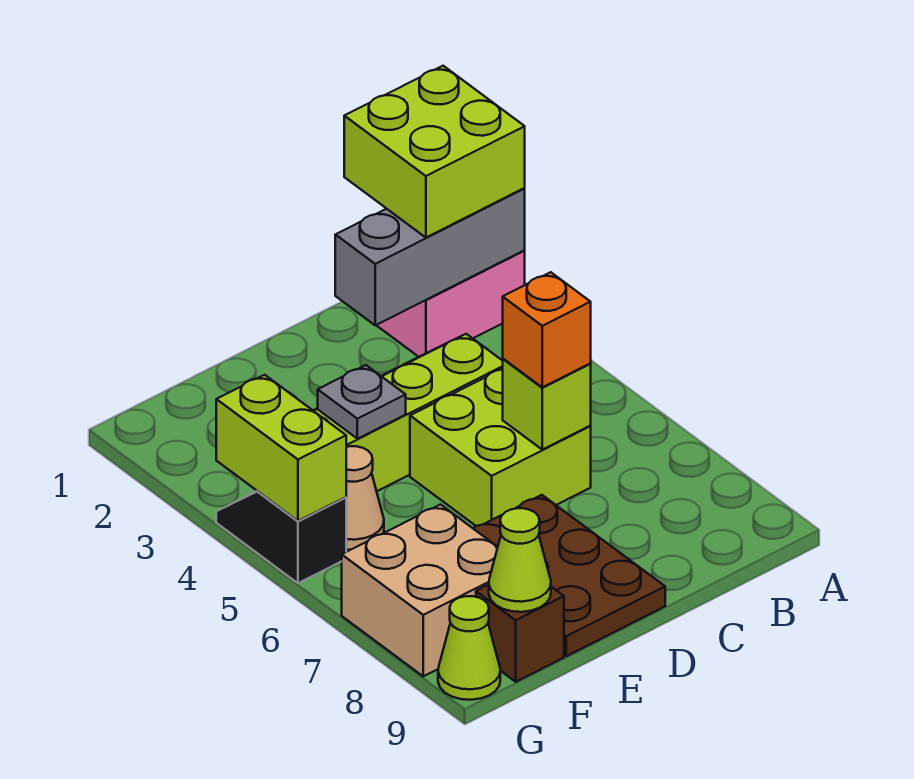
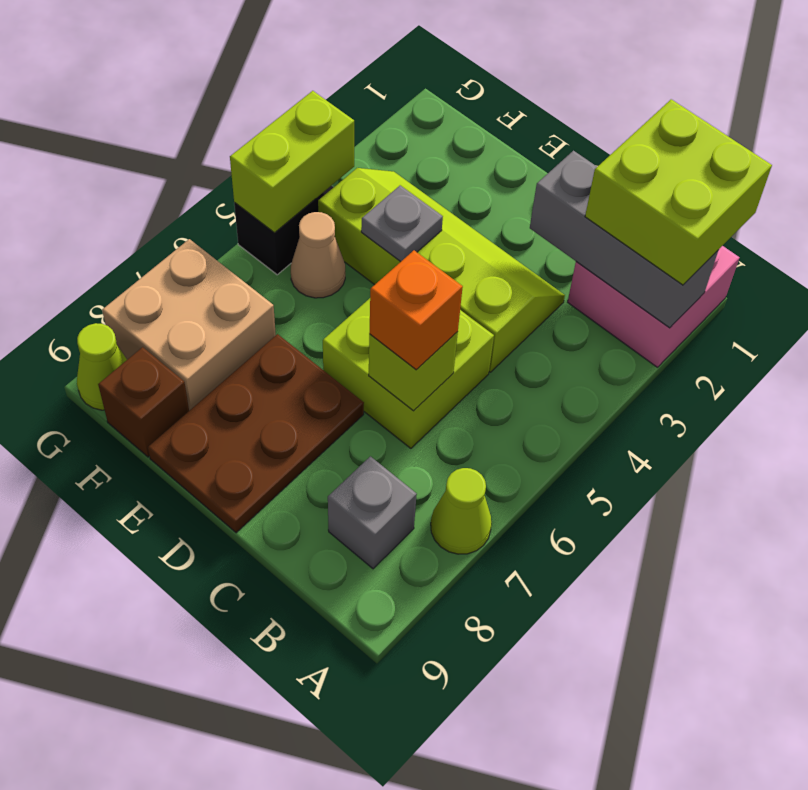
none -> grey 1x1 brick [328,456,417,569]
lime 1x1 cone [489,508,551,612] -> lime 1x1 cone moved to [431,468,492,554]

